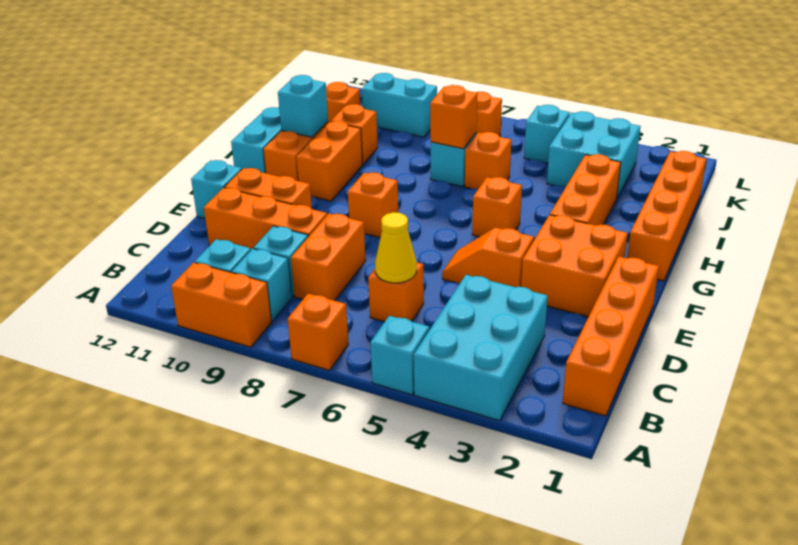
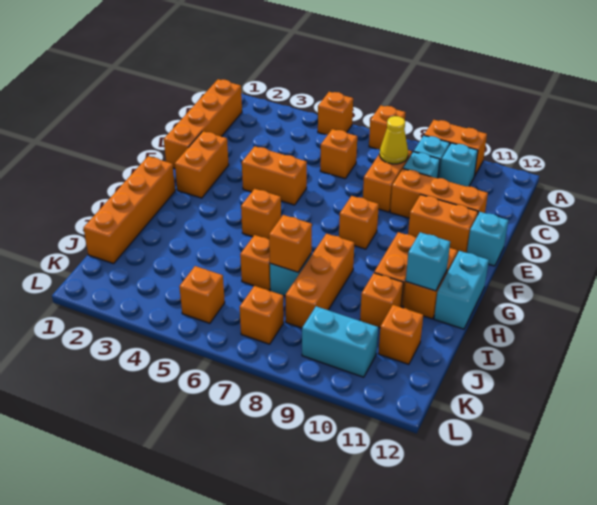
cyan 2x3 brick [414,275,548,421] -> none
cyan 1x1 brick [371,316,429,395] -> orange 1x1 brick [318,92,353,135]
yellow 1x1 cone [375,212,417,283] -> yellow 1x1 cone moved to [380,116,408,164]
orange 2x2 brick [521,215,628,317] -> orange 1x2 brick [175,131,229,198]
orange 1x2 slope [442,228,534,287] -> orange 1x2 brick [242,146,307,205]
orange 1x3 brick [550,154,621,225] -> orange 1x3 brick moved to [285,234,354,328]
cyan 2x2 brick [547,111,641,198] -> none
cyan 1x1 brick [524,105,570,163] -> orange 1x1 brick [179,266,225,323]

